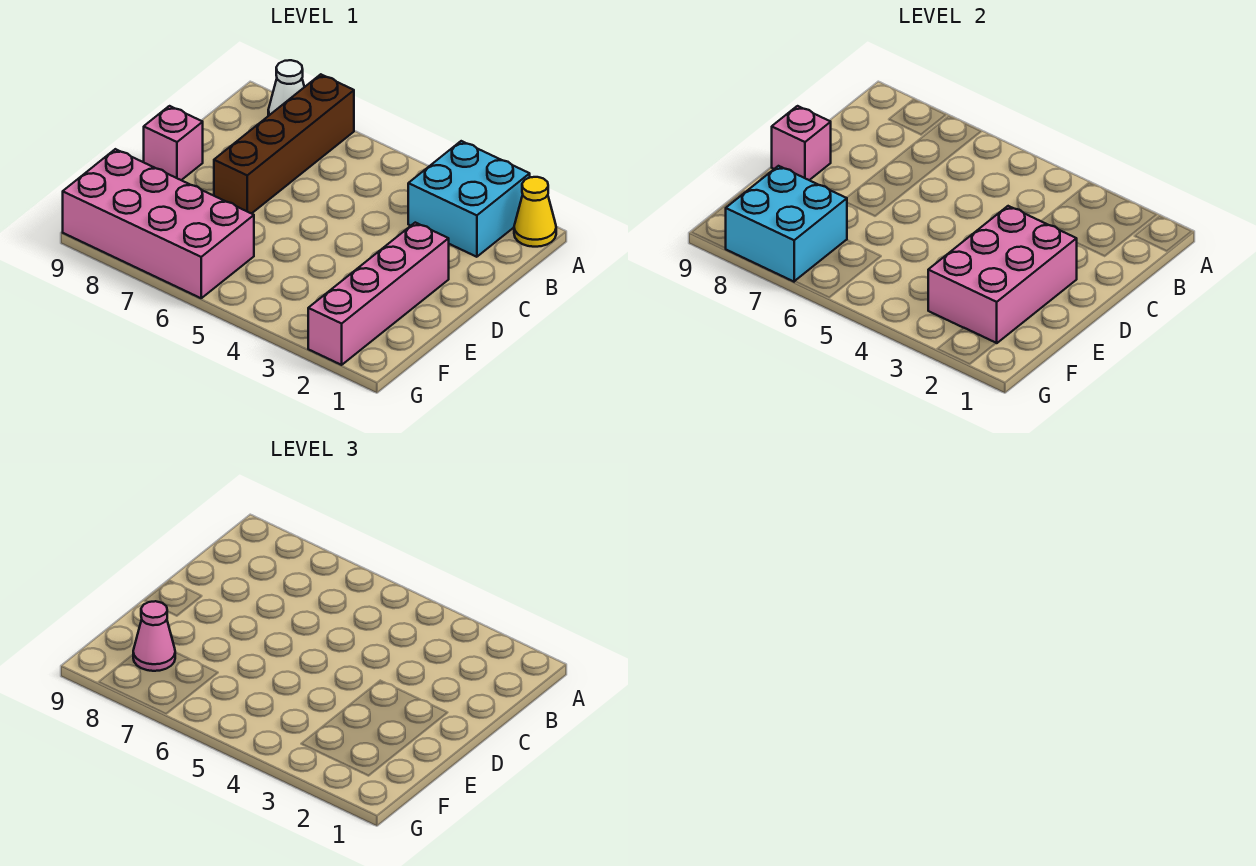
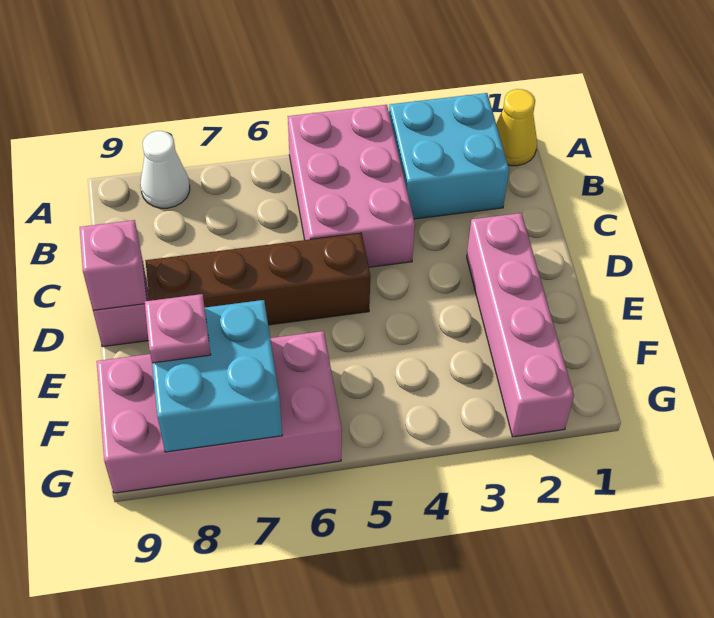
brown 1x4 brick [214,74,354,214] -> brown 1x4 brick turned to [145,233,370,325]
pink 2x3 brick [928,206,1077,343] -> pink 2x3 brick moved to [288,105,415,267]
pink 1x1 cone [133,601,175,671] -> pink 1x1 plate [145,294,211,363]

